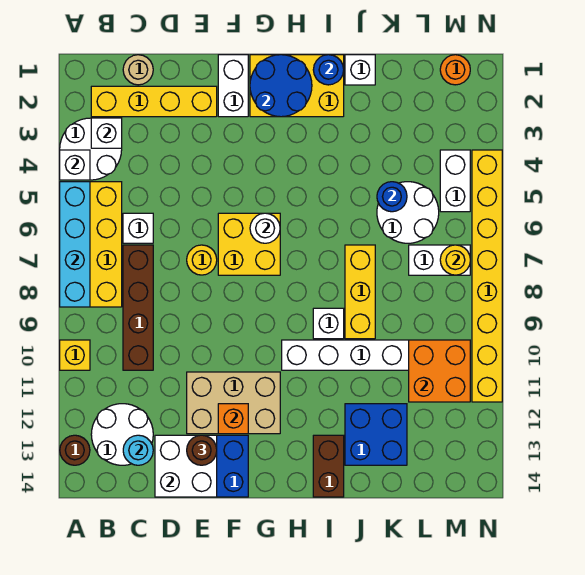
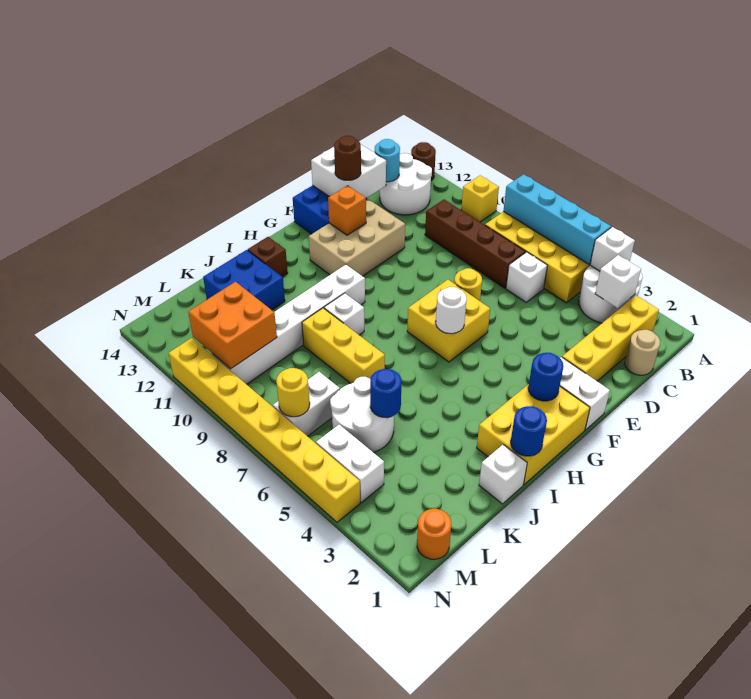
blue 2x2 round brick [250,55,312,117] -> blue 1x1 round brick [528,353,564,401]
brown 1x2 brick [313,435,344,497] -> brown 1x1 brick [248,237,288,277]

